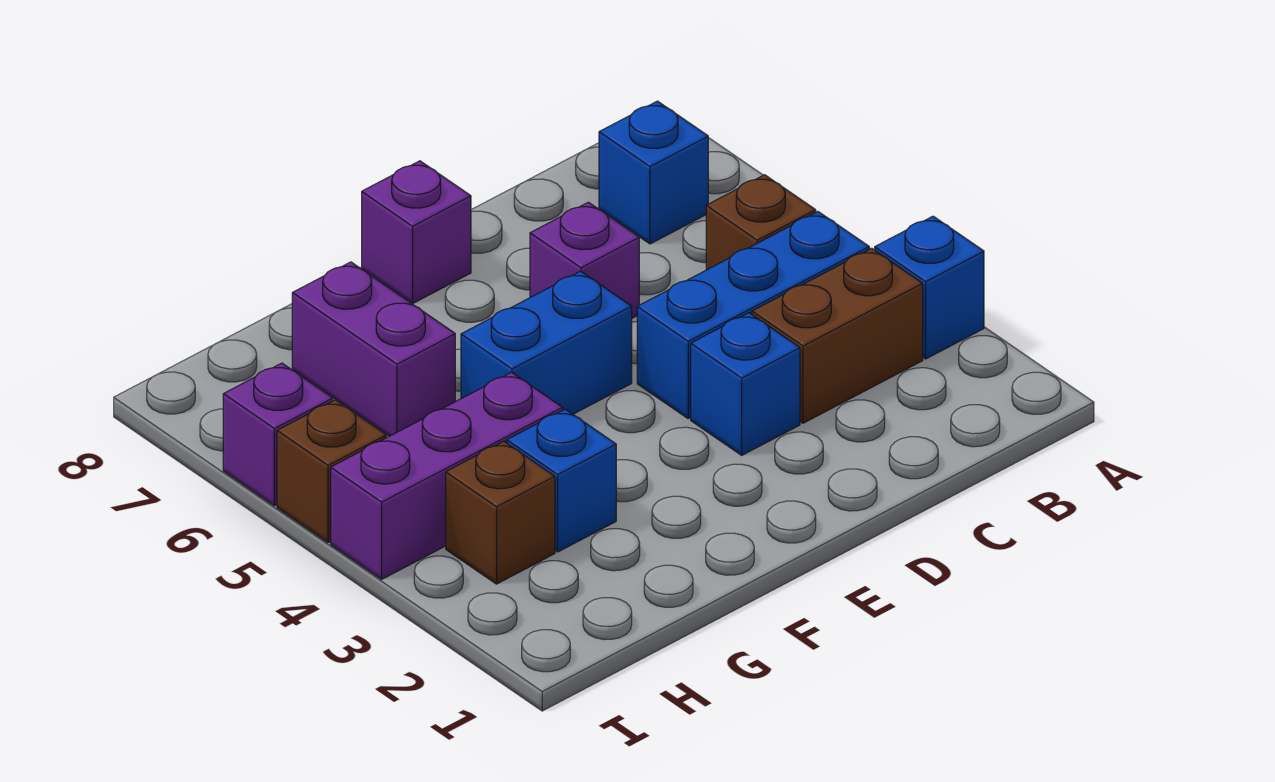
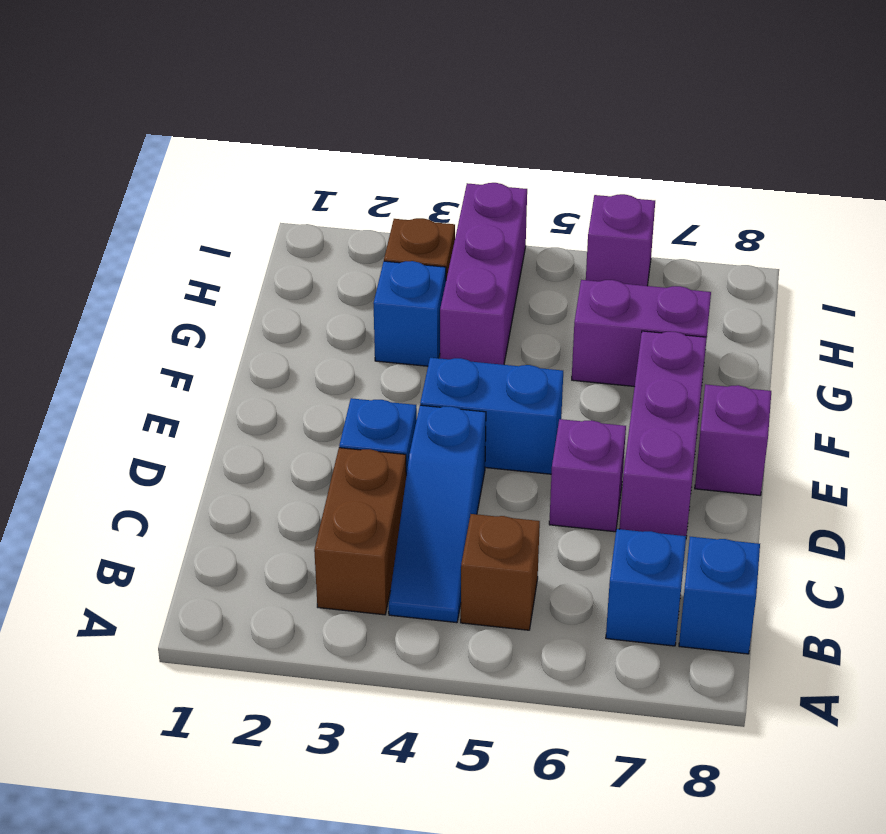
blue 1x1 brick [875,216,984,359] -> blue 1x1 brick moved to [679,537,760,654]
blue 1x3 brick [637,212,869,418] -> blue 1x3 slope [389,405,486,623]
none -> purple 1x3 brick [620,331,707,536]
blue 1x2 brick [461,271,632,414] -> blue 1x2 brick turned to [420,358,563,474]
brown 1x1 brick [277,400,386,543] -> none

